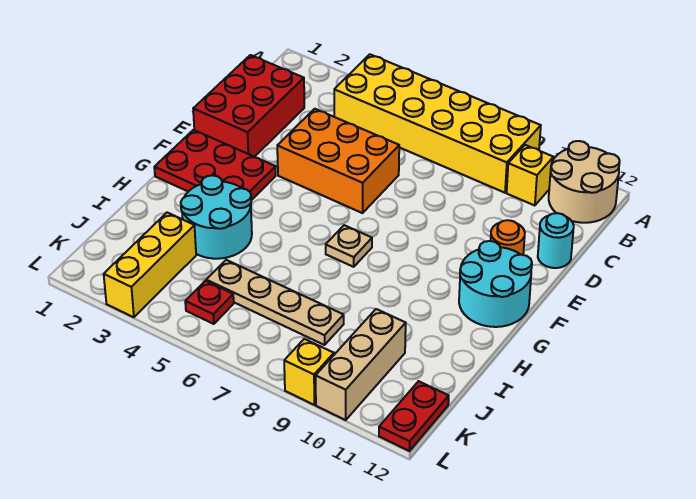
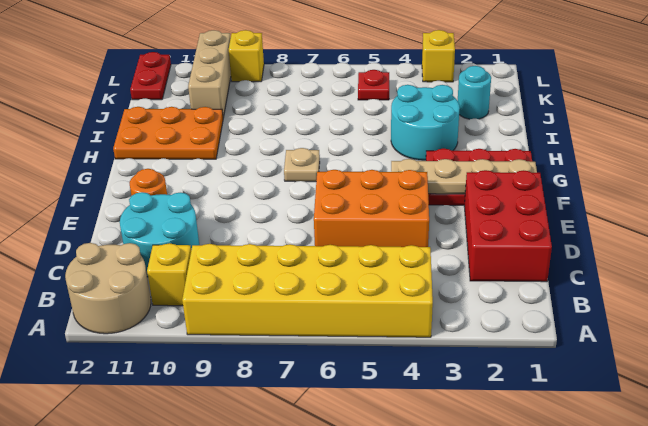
cyan 1x1 round brick [538,213,574,268] -> cyan 1x1 round brick moved to [458,66,491,119]
cyan 2x2 round brick [459,241,532,327] -> cyan 2x2 round brick moved to [120,192,199,277]
none -> orange 2x3 plate [113,107,223,159]
yellow 1x3 brick [104,213,196,317] -> yellow 1x1 brick [422,30,455,82]
tan 1x4 plate [206,260,344,345] -> tan 1x4 plate moved to [391,159,537,194]

